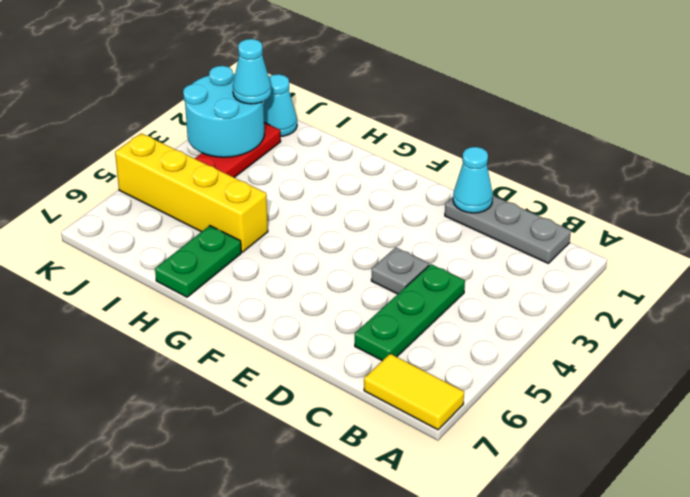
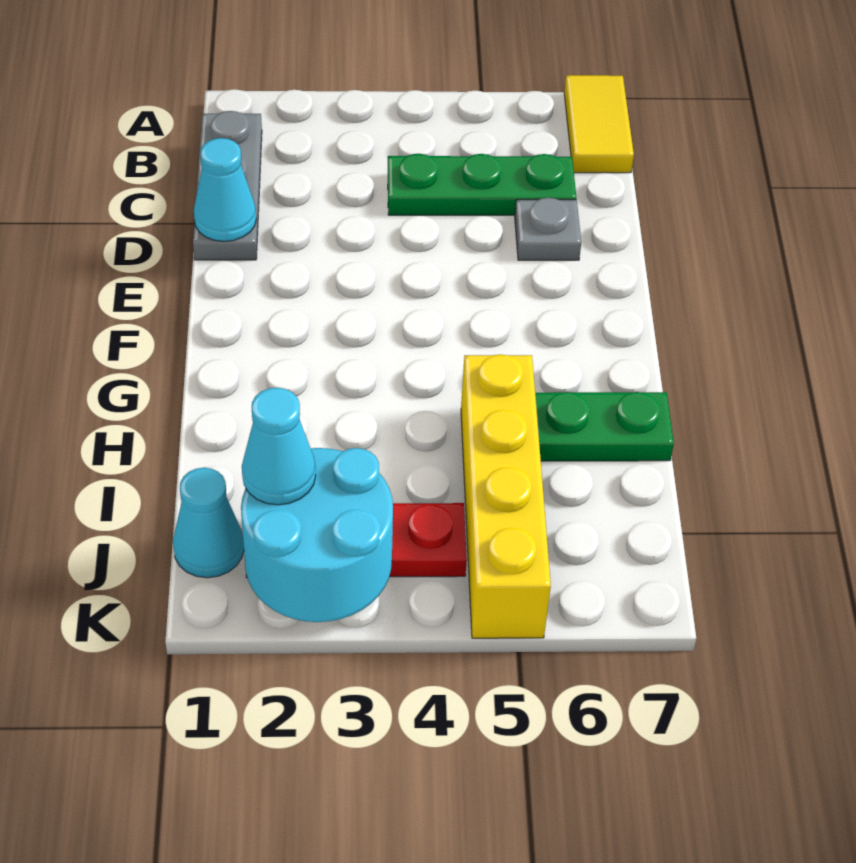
grey 1x1 plate [371,247,429,294] -> grey 1x1 plate moved to [515,198,581,260]

